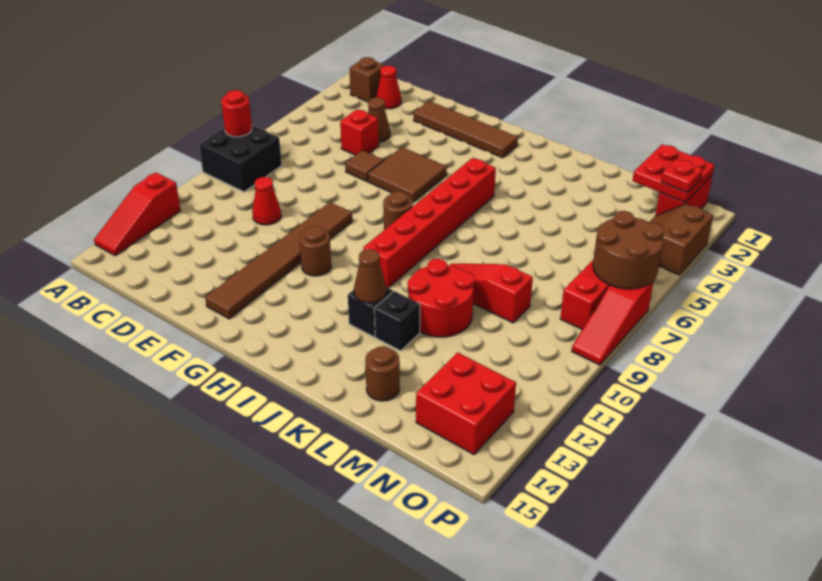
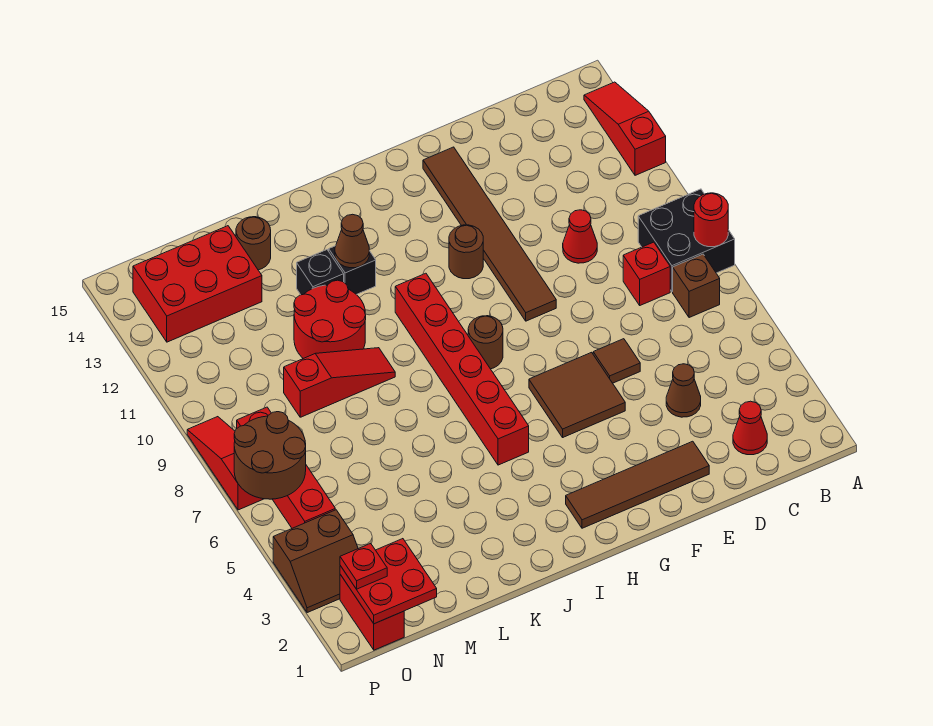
brown 1x1 brick [350,57,385,102] -> brown 1x1 brick moved to [673,254,720,318]
red 1x1 brick [340,109,379,155] -> red 1x1 brick moved to [623,242,670,305]
red 2x2 brick [416,352,516,454] -> red 2x3 brick [133,226,262,342]
brown 2x2 slope [650,204,713,275] -> brown 2x2 slope turned to [273,510,358,613]

